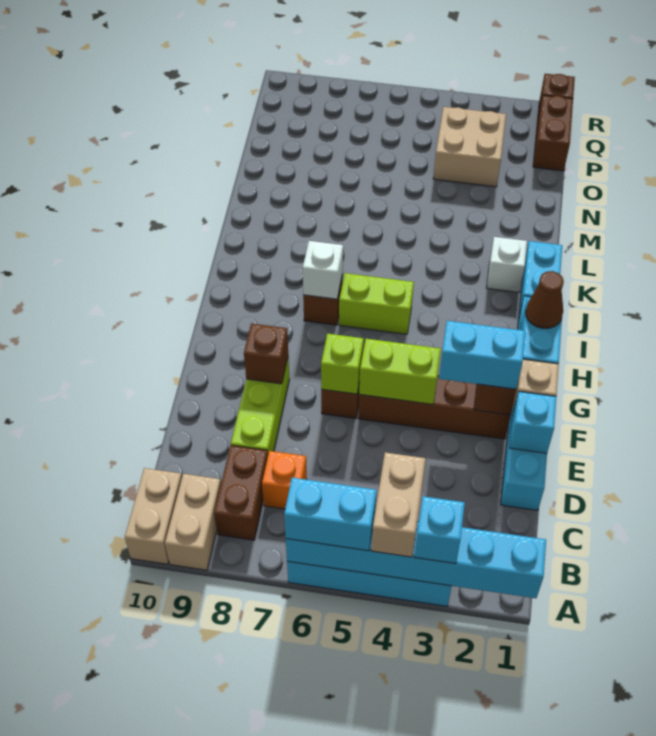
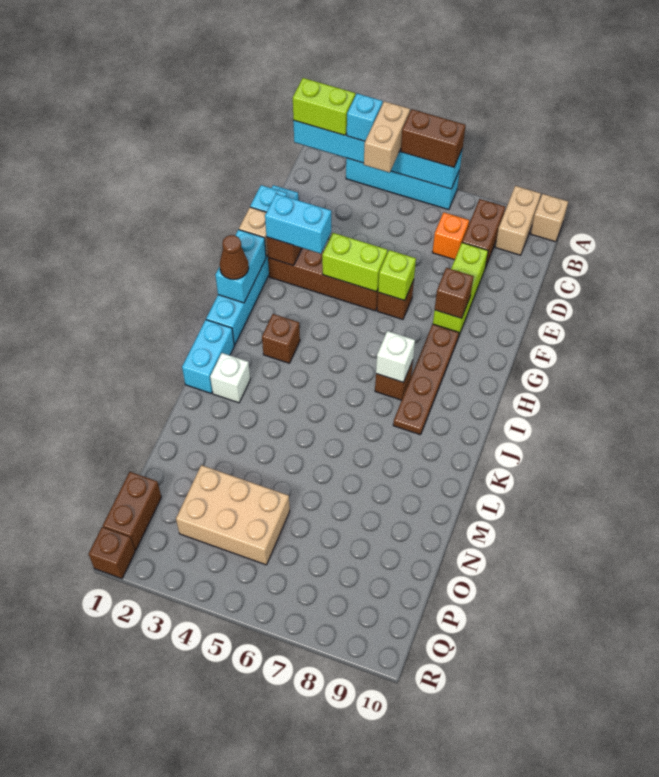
cyan 1x2 brick [284,478,377,551] -> brown 1x2 brick [401,109,466,167]
tan 1x2 brick [125,468,182,564] -> tan 1x1 brick [530,194,568,242]
none -> brown 1x4 plate [393,324,459,435]
none -> brown 1x1 brick [262,314,300,363]
lime 1x2 brick [339,273,414,334] -> lime 1x2 brick moved to [293,78,355,135]
tan 2x2 brick [433,107,506,187] -> tan 2x3 brick [176,465,290,565]

